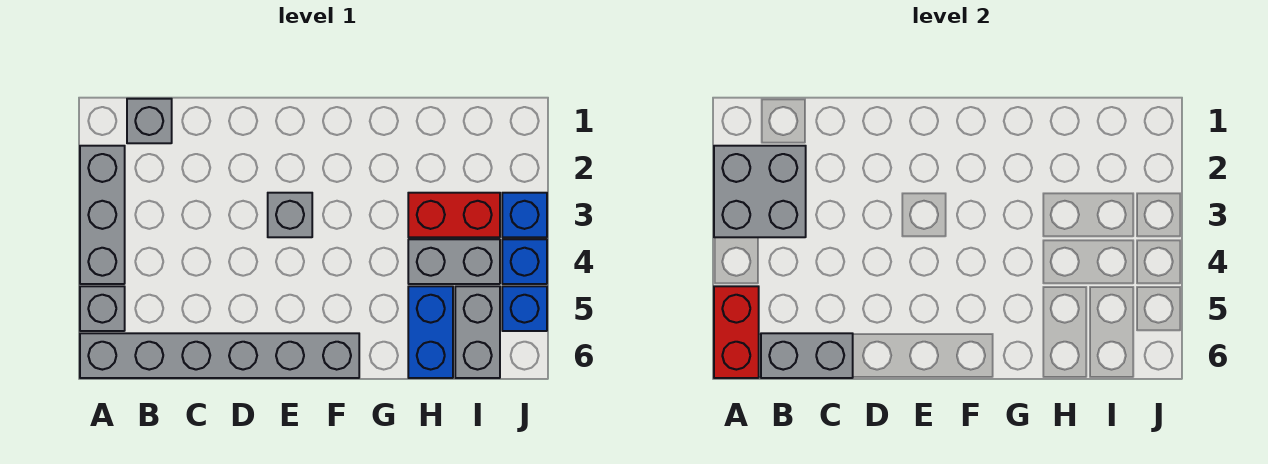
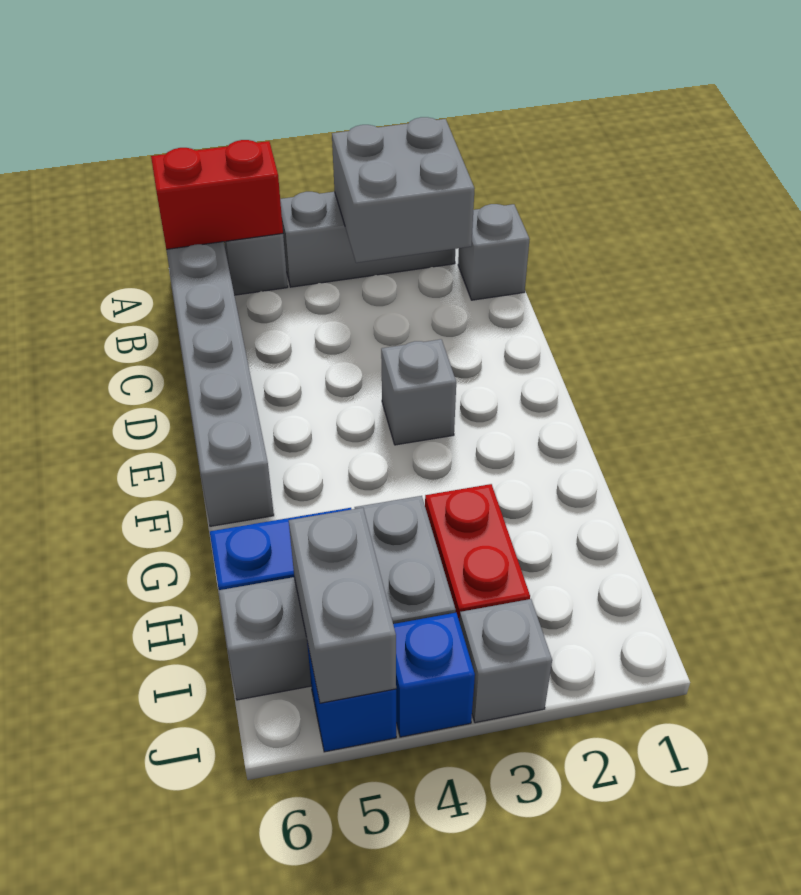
grey 1x2 brick [761,333,853,378] -> grey 1x2 brick moved to [289,508,396,703]
blue 1x1 brick [502,193,547,237] -> grey 1x1 brick [459,599,552,723]

